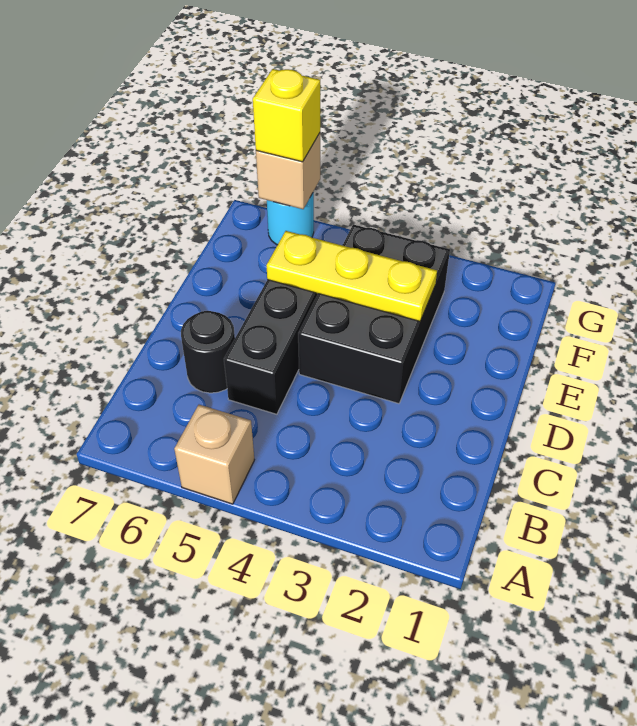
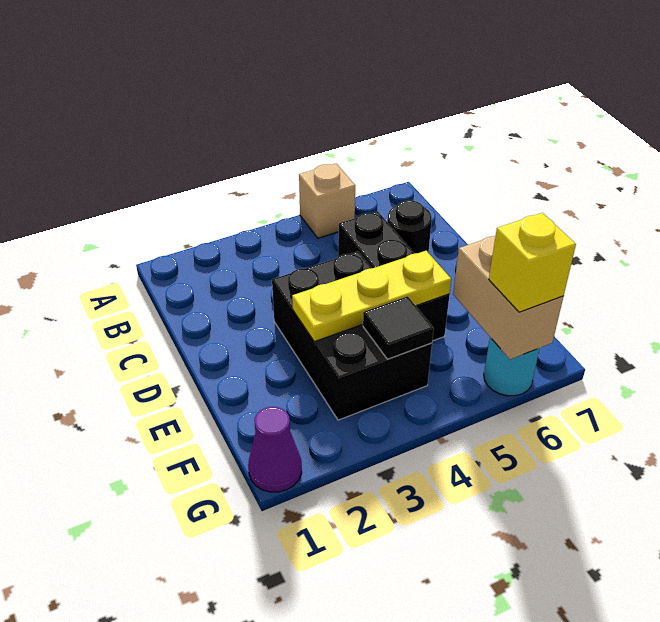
none -> black 1x1 tile [363,296,434,359]
none -> purple 1x1 cone [248,407,302,492]
tan 1x1 brick [256,133,320,209] -> tan 1x2 brick [453,236,563,359]

